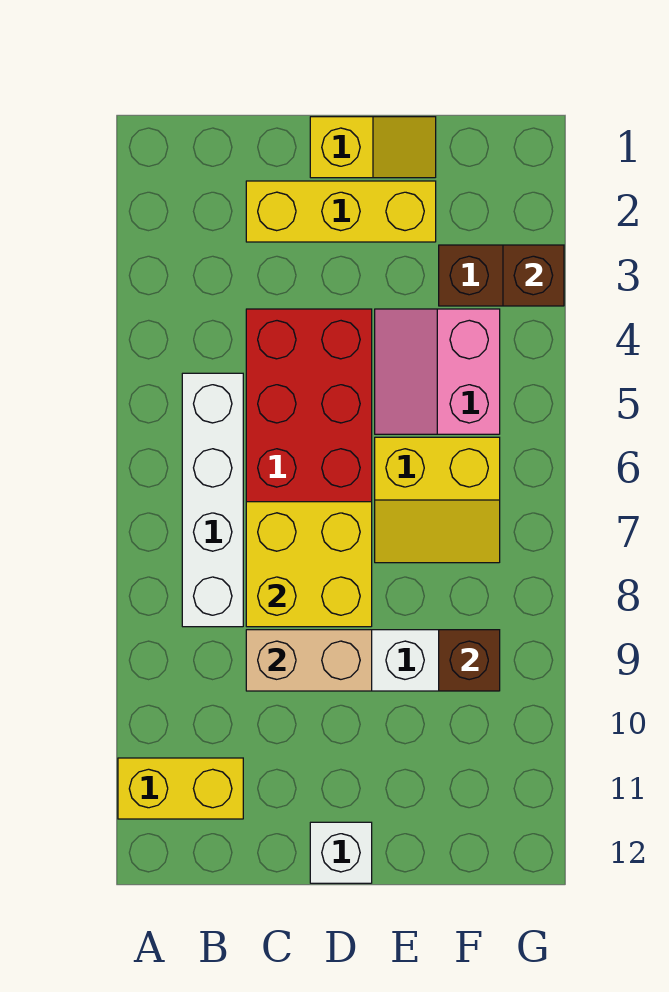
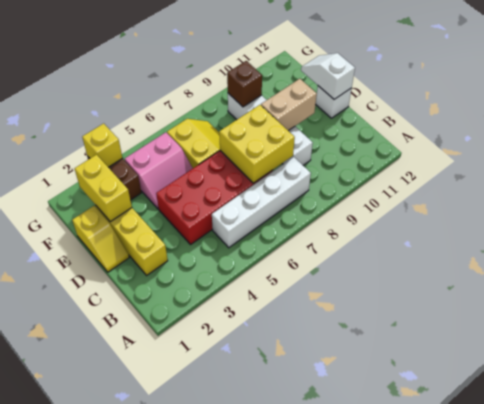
yellow 1x2 brick [118,758,243,819] -> yellow 1x2 brick moved to [74,155,132,222]
tan 1x2 brick [246,630,372,691] -> tan 1x2 brick turned to [261,79,317,131]
yellow 1x2 slope [310,117,436,178] -> yellow 1x2 slope turned to [72,206,129,272]
none -> white 1x2 slope [301,53,355,99]
brown 1x1 brick [503,245,564,306] -> yellow 1x1 brick [82,123,122,167]

